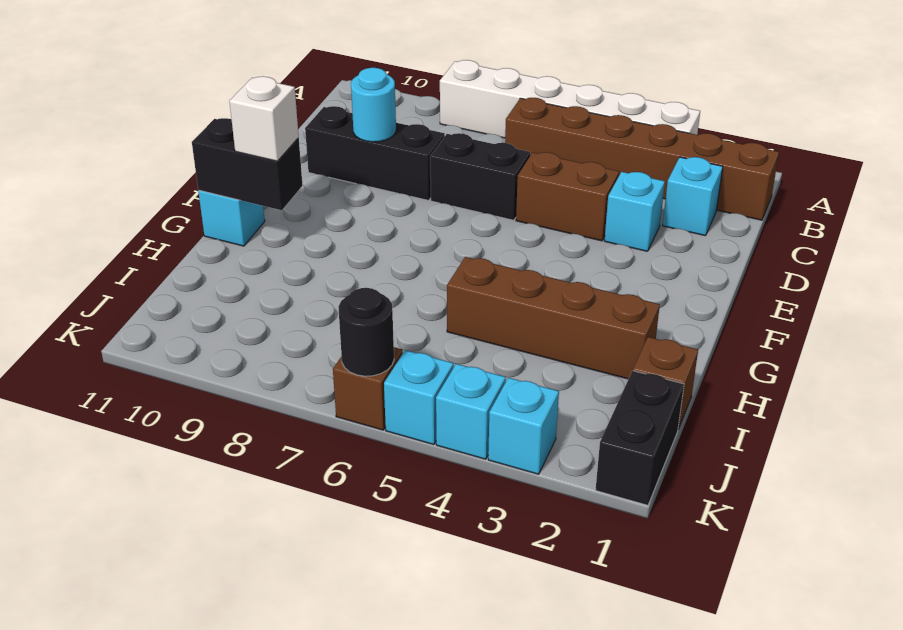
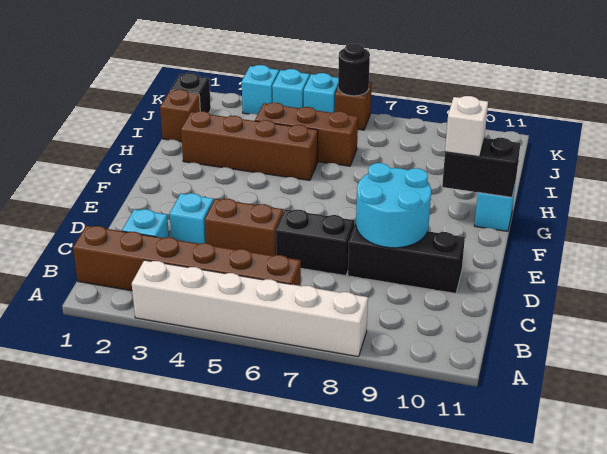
cyan 1x1 round brick [351,68,396,142] -> cyan 2x2 round brick [356,163,431,248]
none -> brown 1x3 brick [255,103,358,166]
black 1x2 brick [596,371,684,505] -> black 1x1 brick [171,73,211,113]

